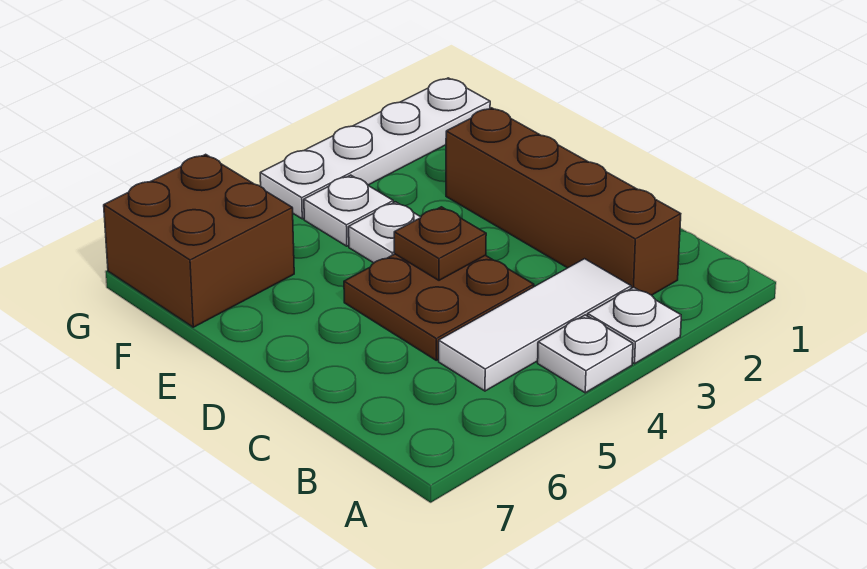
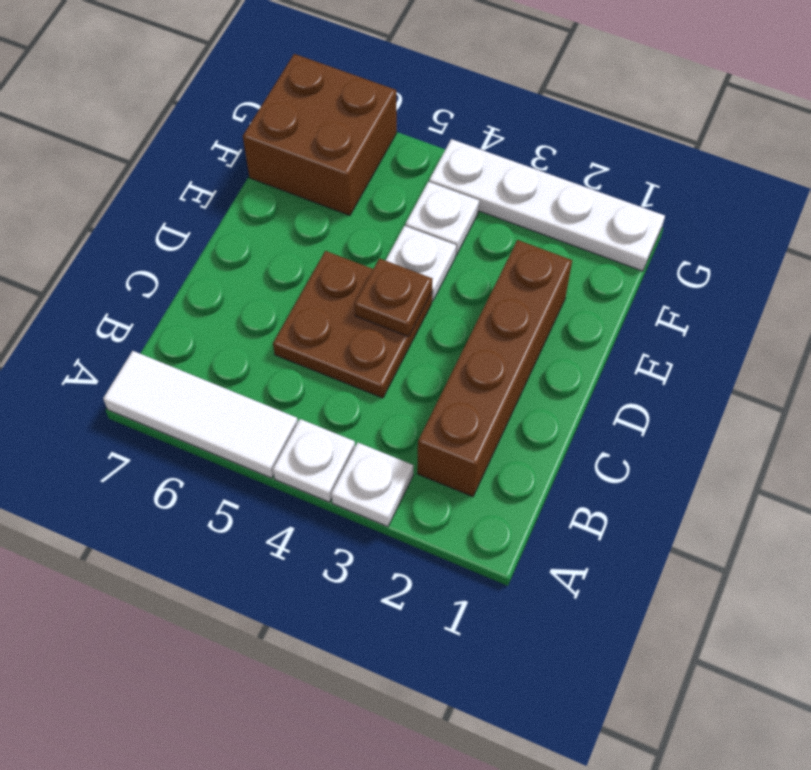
white 1x3 tile [439,259,631,391] -> white 1x3 tile moved to [103,351,298,478]

